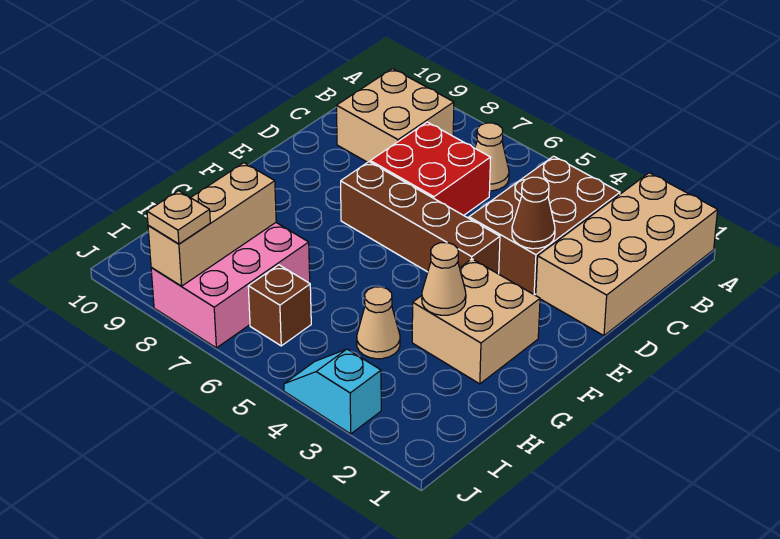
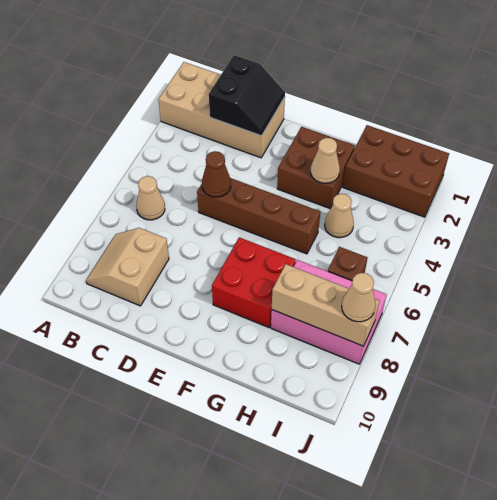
brown 2x3 brick [469,156,620,295] -> brown 2x3 brick moved to [343,125,449,217]
tan 2x2 brick [337,69,454,162] -> tan 2x2 slope [86,228,169,306]
none -> black 2x2 slope [209,55,285,136]
red 2x2 brick [370,122,491,215] -> red 2x2 brick moved to [212,237,296,327]
brown 1x1 cone [512,177,555,249] -> brown 1x1 cone moved to [202,151,231,197]
brown 1x4 brick [341,162,500,274] -> brown 1x4 brick turned to [197,178,320,254]
tan 2x2 brick [412,259,540,384] -> brown 2x2 brick [277,127,355,208]
cyan 1x2 slope [284,349,381,434] -> none
tan 1x1 plate [147,191,210,244] -> tan 1x1 cone [342,273,376,322]

